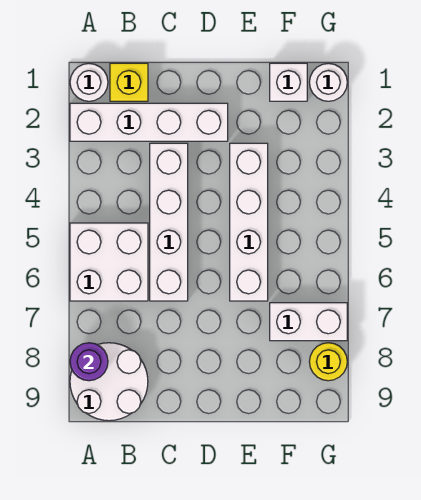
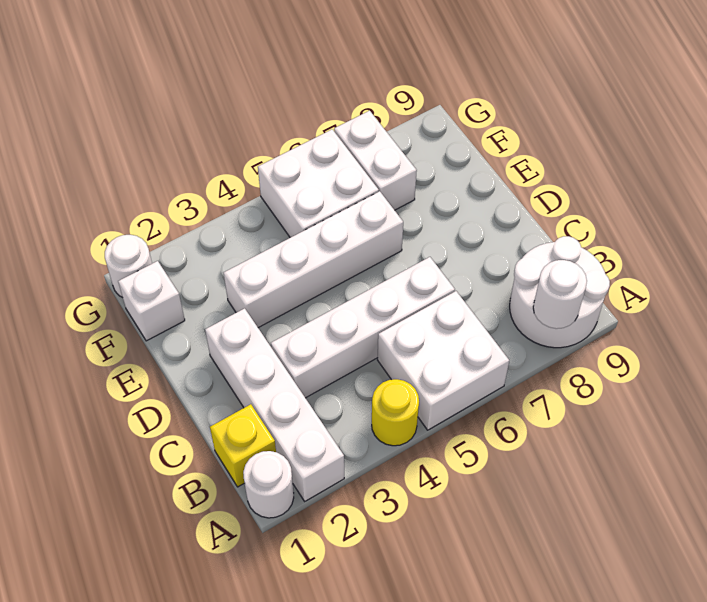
purple 1x1 round brick [70,343,108,381] -> white 1x1 round brick [533,260,587,329]
none -> white 2x2 brick [258,129,379,238]
yellow 1x1 round brick [309,343,347,381] -> yellow 1x1 round brick moved to [372,379,419,446]

